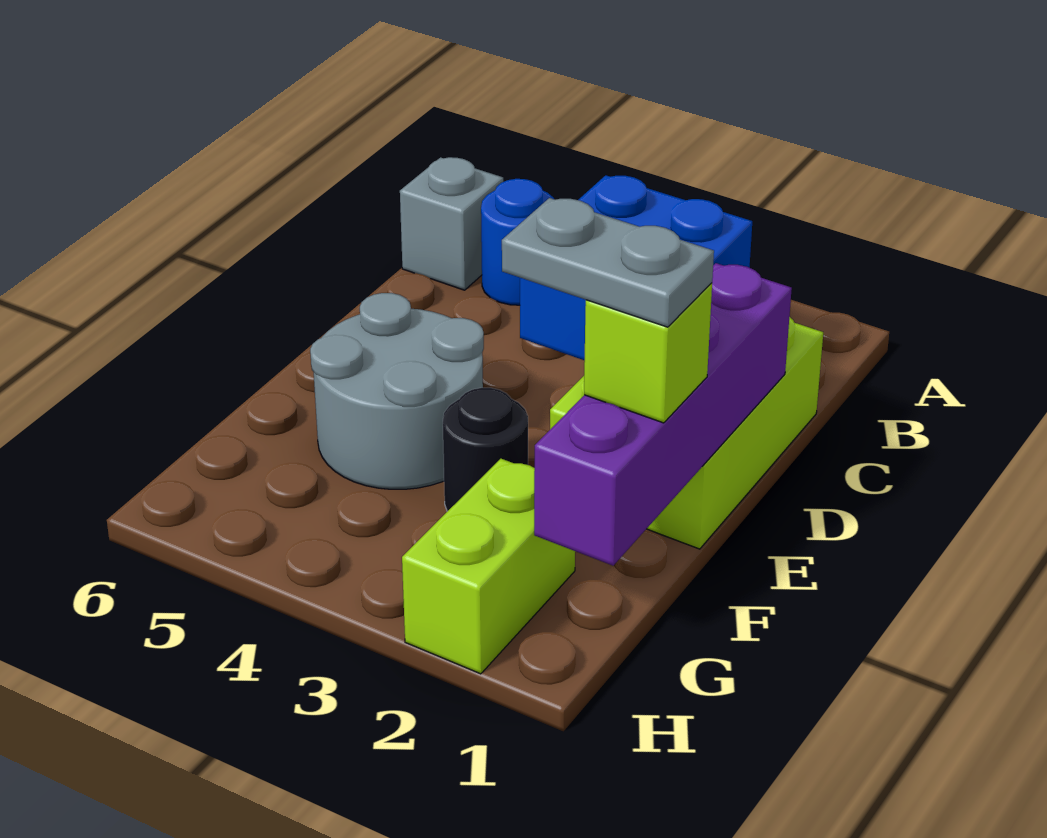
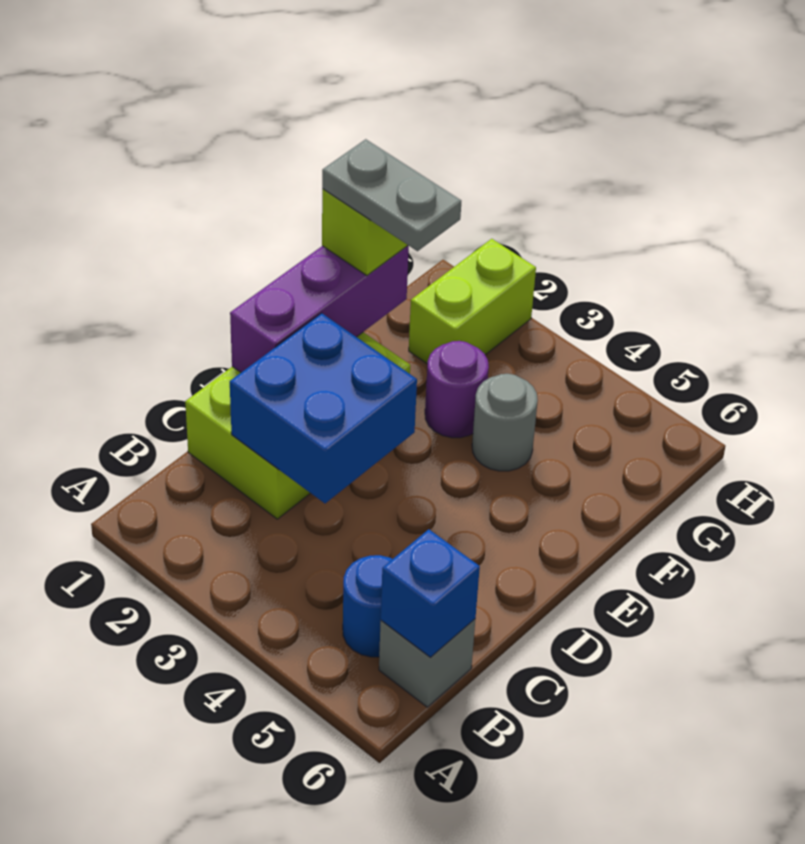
none -> blue 1x1 brick [381,529,480,657]
purple 1x4 brick [534,263,792,566] -> purple 1x3 brick [230,246,409,372]
grey 2x2 round brick [310,293,484,489] -> grey 1x1 round brick [472,374,538,471]
black 1x1 round brick [443,388,528,511] -> purple 1x1 round brick [425,341,489,438]

